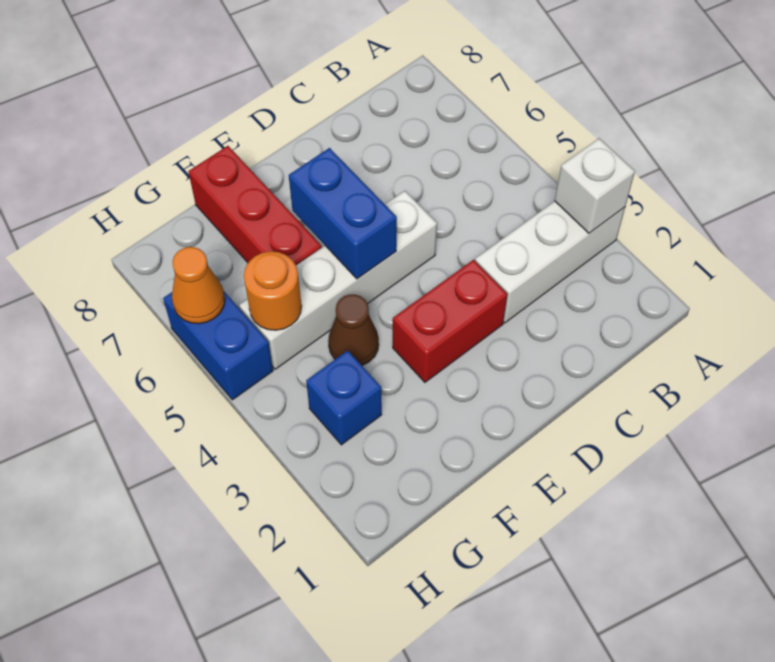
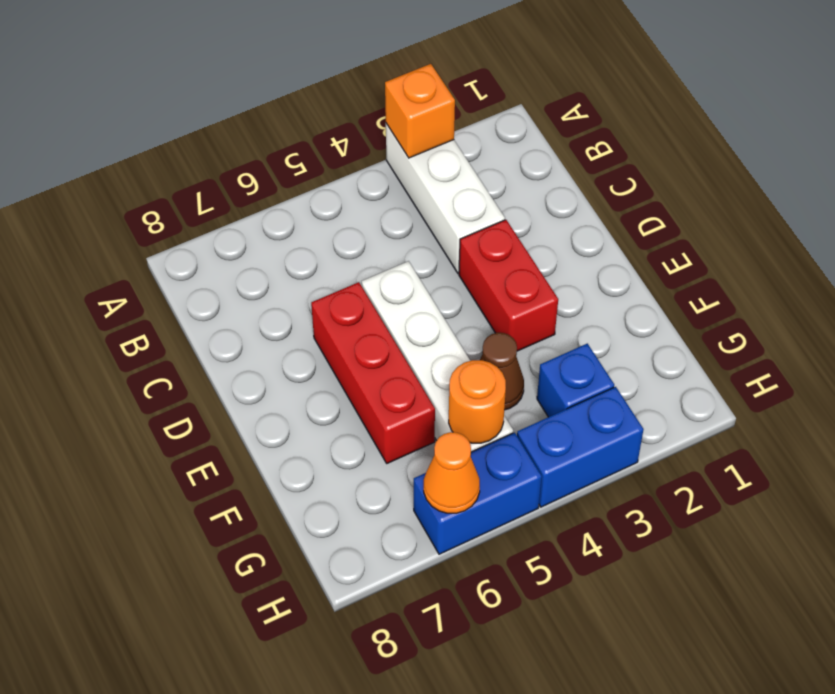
white 1x1 brick [555,138,635,233] -> orange 1x1 brick [385,64,455,158]
blue 1x2 brick [289,148,397,279] -> blue 1x2 brick moved to [517,387,644,507]
red 1x3 brick [188,146,322,265] -> red 1x3 brick turned to [311,282,435,463]

